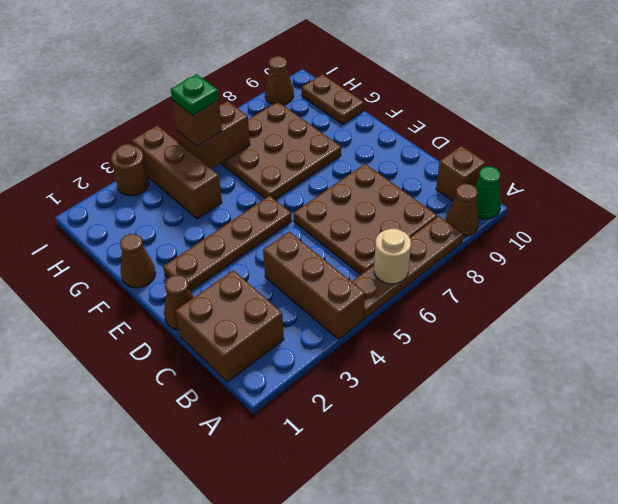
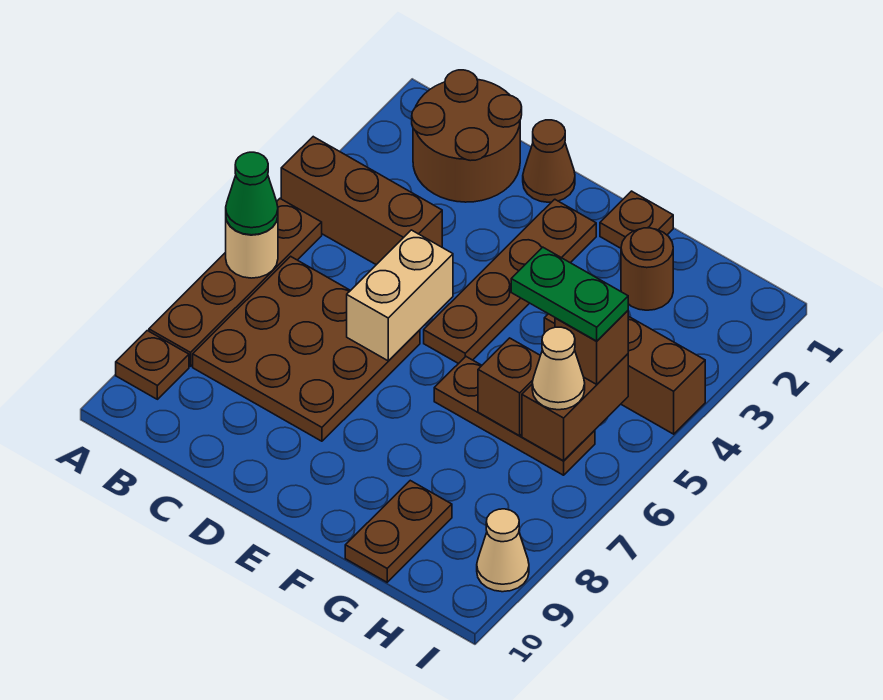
brown 1x1 cone [446,184,479,237] -> brown 1x1 plate [116,331,189,399]
green 1x1 cone [475,167,501,219] -> green 1x1 cone moved to [226,152,278,235]
brown 2x2 brick [175,270,284,382] -> brown 2x2 round brick [412,70,522,202]
brown 1x1 brick [436,146,486,201] -> brown 1x1 brick moved to [478,338,540,436]
none -> tan 1x2 brick [347,230,453,361]
brown 1x1 cone [120,234,156,288] -> brown 1x1 plate [600,191,673,248]
brown 3x3 plate [221,102,341,199] -> brown 1x3 plate [434,357,595,475]
brown 1x2 plate [302,74,364,124] -> brown 1x2 plate turned to [345,481,452,582]
green 1x1 plate [171,74,219,115] -> green 1x2 plate [511,247,628,341]
none -> tan 1x1 cone [532,327,585,410]
brown 1x1 round brick [111,144,149,196] -> brown 1x1 round brick moved to [621,228,673,310]
brown 1x1 cone [265,56,294,105] -> tan 1x1 cone [477,509,529,592]

